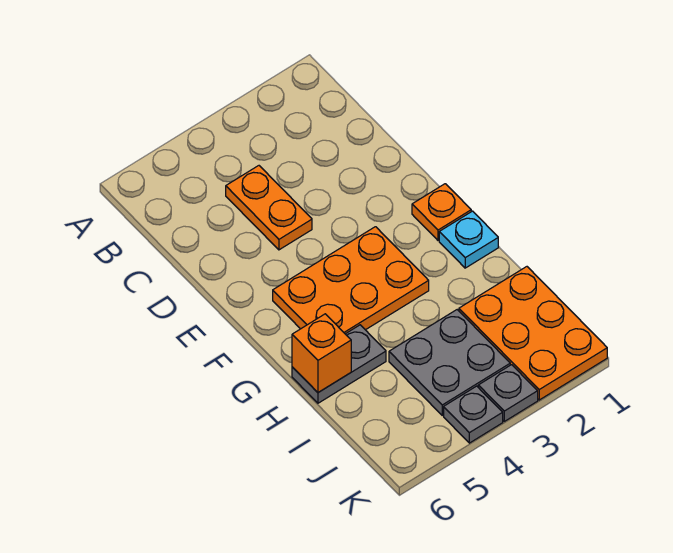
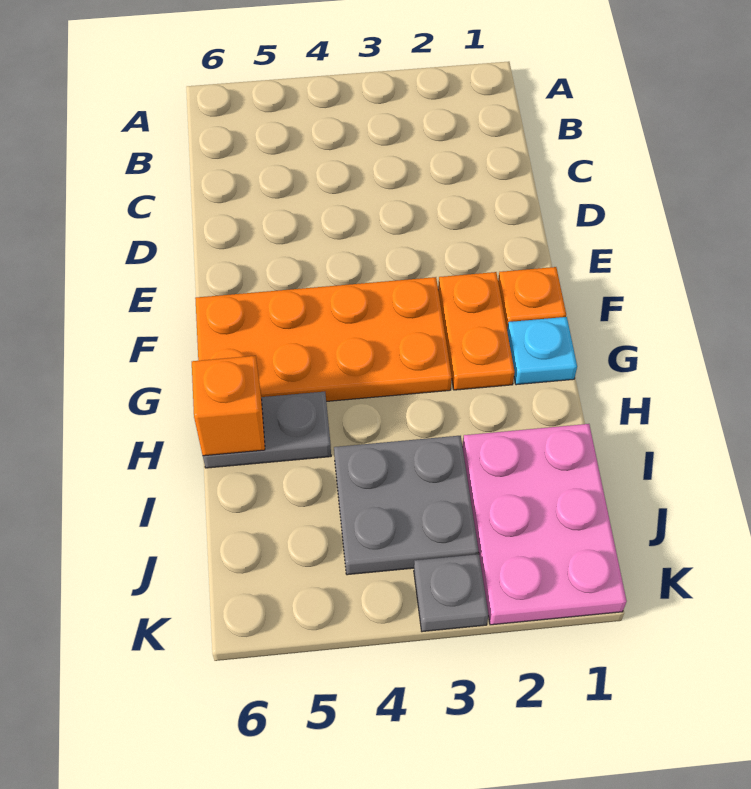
orange 1x2 plate [226,166,312,250] -> orange 1x2 plate moved to [438,272,515,390]
orange 2x3 plate [273,227,429,334] -> orange 2x4 plate [195,277,452,401]
orange 2x3 plate [459,267,607,400] -> pink 2x3 plate [463,424,627,625]
grey 1x1 plate [444,386,503,443] -> none

